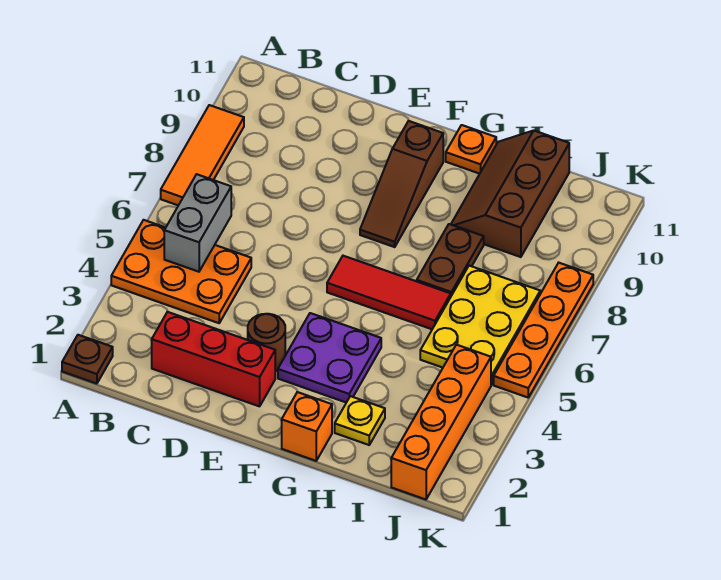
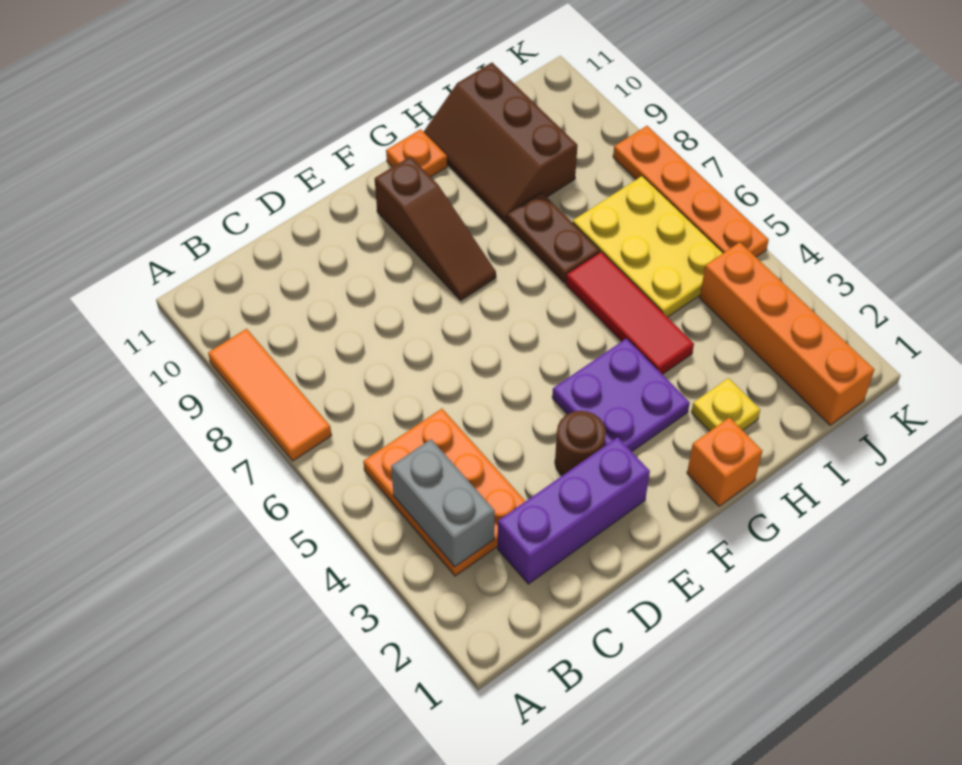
brown 1x1 plate [62,335,113,384] -> none
orange 2x3 plate [111,220,251,323] -> orange 2x3 plate turned to [363,409,525,576]
grey 1x2 brick [164,174,231,272] -> grey 1x2 brick moved to [391,439,495,567]
red 1x3 brick [152,312,275,406] -> purple 1x3 brick [498,437,650,584]
red 1x3 tile [327,256,451,329] -> red 1x3 tile turned to [566,252,694,374]

